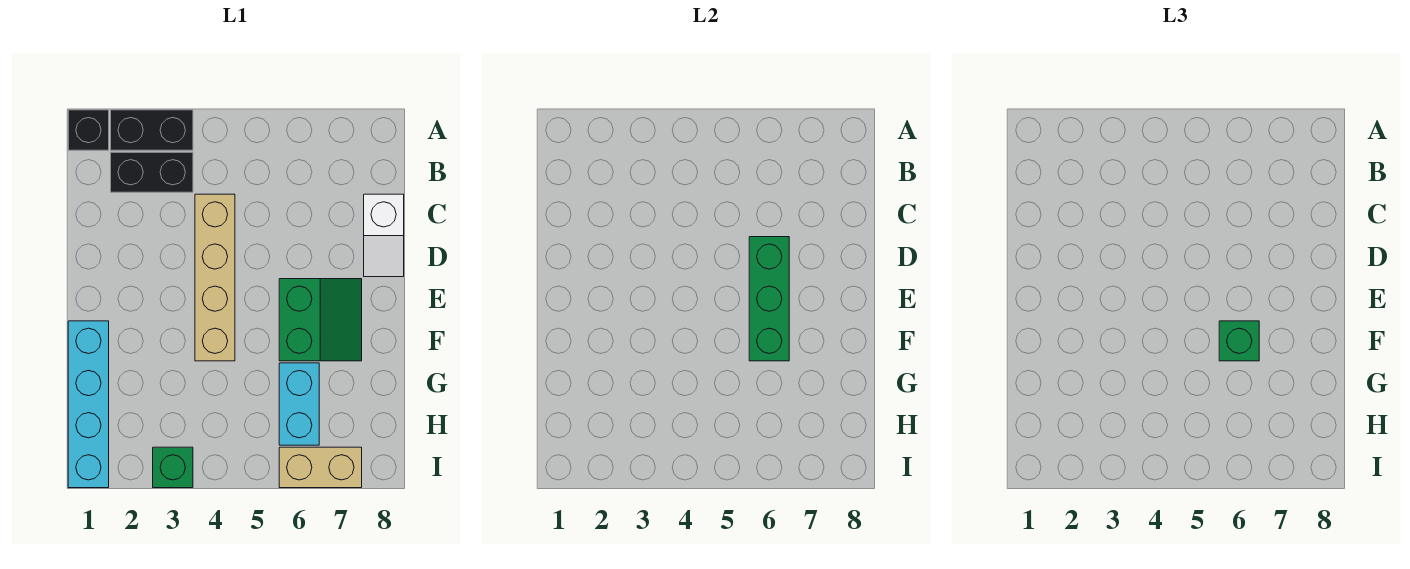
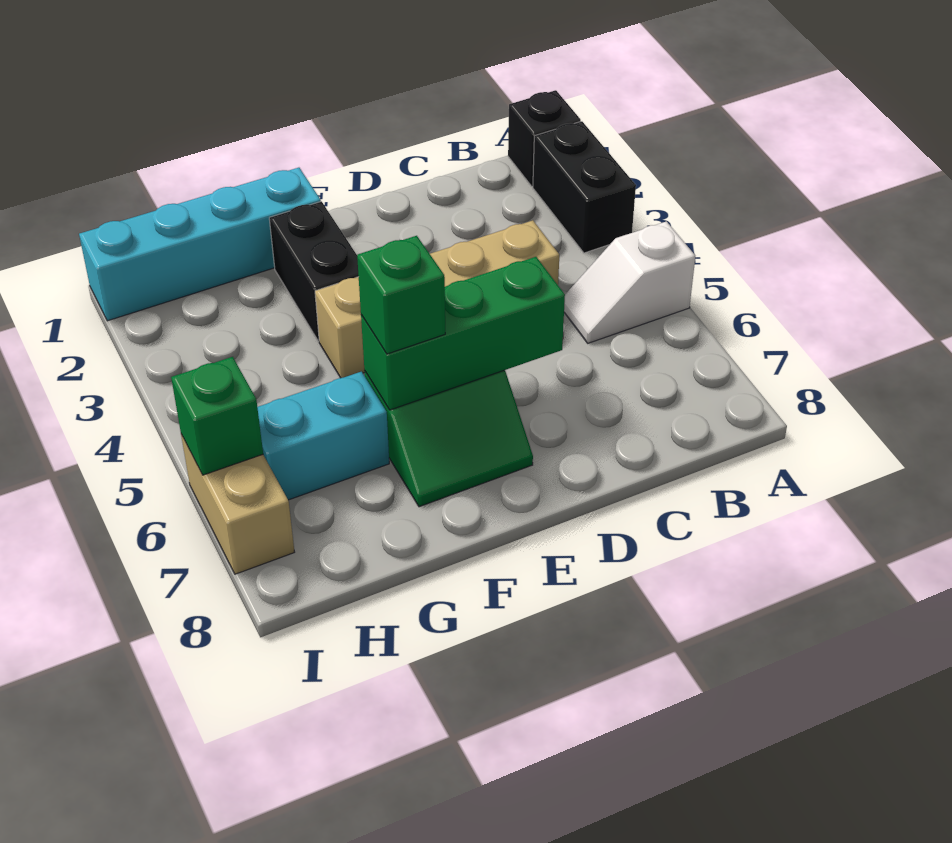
black 1x2 brick [111,152,193,192] -> black 1x2 brick moved to [269,201,359,341]
white 1x2 slope [364,194,404,277] -> white 1x2 slope moved to [564,221,695,343]
green 1x1 brick [153,447,193,488] -> green 1x1 brick moved to [171,357,263,475]

